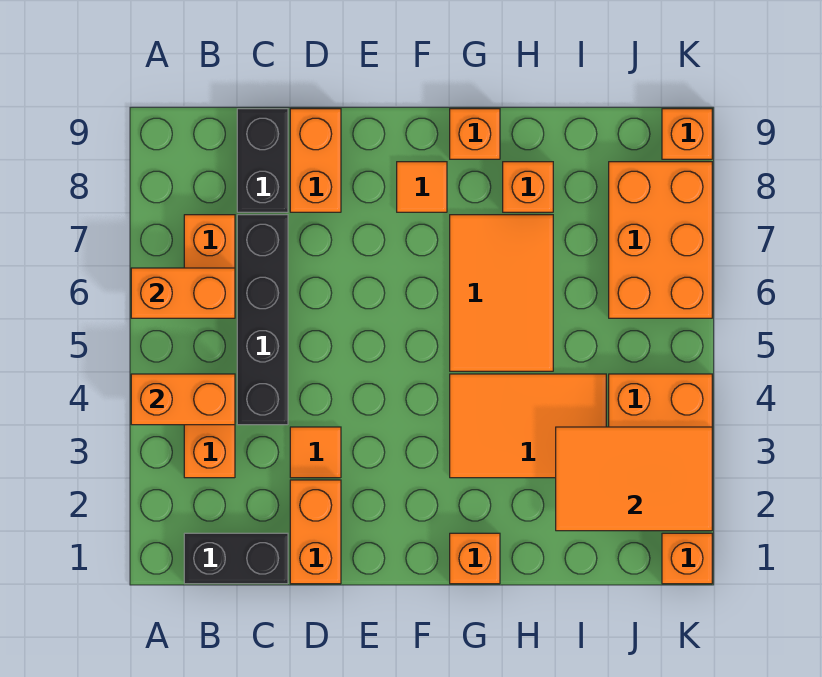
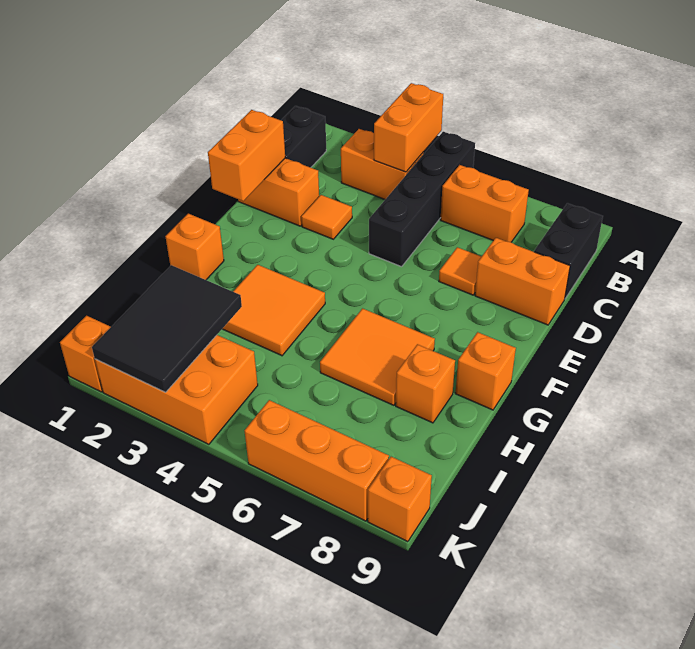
orange 1x2 brick [131,268,235,318] -> orange 1x2 brick moved to [208,110,285,201]
black 1x4 brick [237,215,288,425] -> black 1x4 brick turned to [369,132,475,267]
black 1x2 brick [237,109,288,212] -> black 1x2 brick turned to [534,203,603,298]
orange 1x1 tile [397,162,447,212] -> orange 1x1 tile moved to [439,247,481,295]
orange 2x3 tile [450,374,606,478] -> orange 2x2 tile [222,265,325,356]
orange 2x3 tile [450,215,553,371] -> orange 2x2 tile [320,308,435,405]
orange 2x3 tile [556,427,712,531] -> black 2x3 tile [92,265,242,392]
orange 2x3 brick [609,162,712,318] -> orange 1x3 brick [245,400,389,521]

